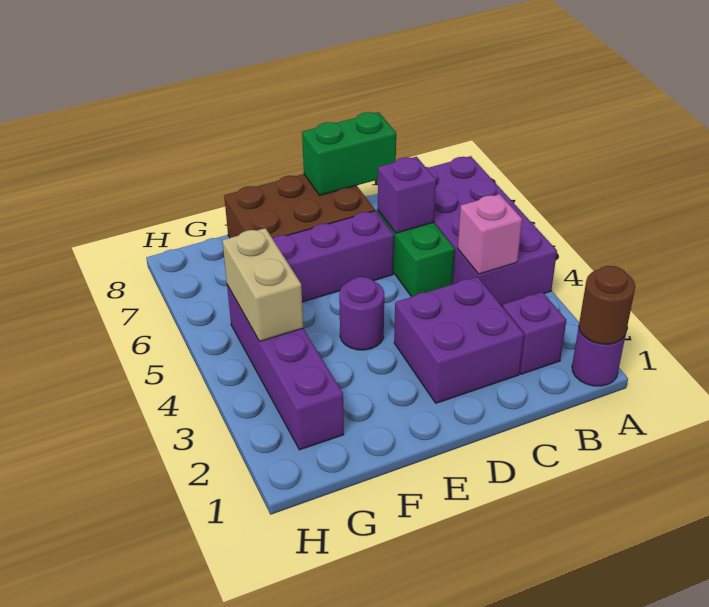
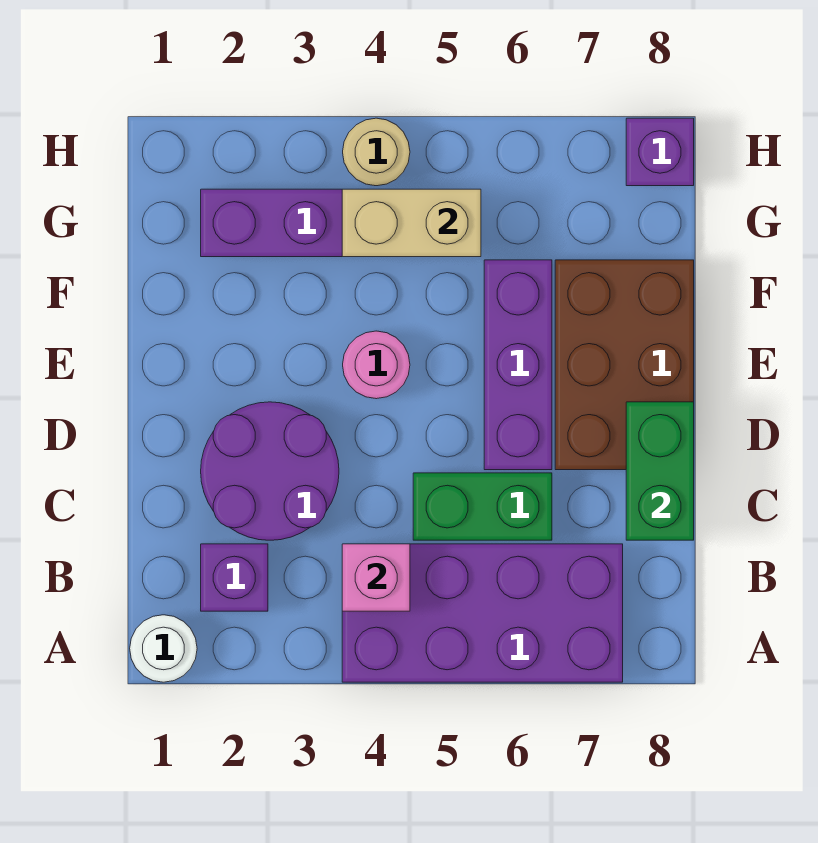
purple 1x1 round brick [572,327,625,386] -> white 1x1 round brick [130,615,197,682]
brown 1x1 round brick [579,266,635,344] -> none
purple 2x2 brick [394,277,524,403] -> purple 2x2 round brick [201,402,339,540]
purple 1x1 brick [378,157,436,233] -> purple 1x1 brick moved to [626,118,694,186]
purple 1x1 round brick [339,277,384,350] -> pink 1x1 round brick [343,331,410,399]
none -> tan 1x1 round brick [343,118,410,186]

